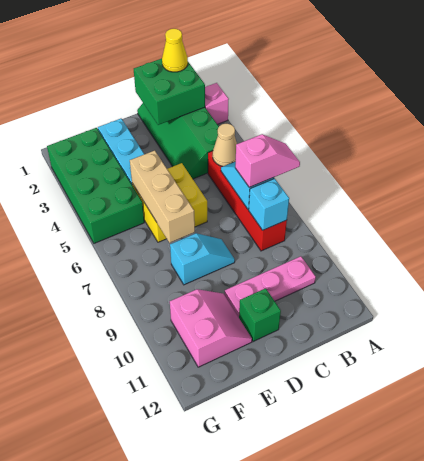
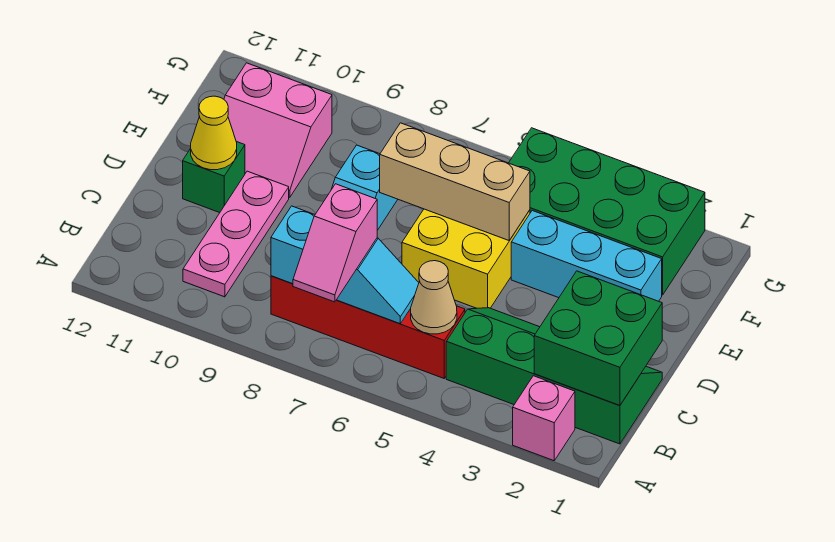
yellow 1x1 cone [162,29,188,72] -> yellow 1x1 cone moved to [191,96,237,170]

